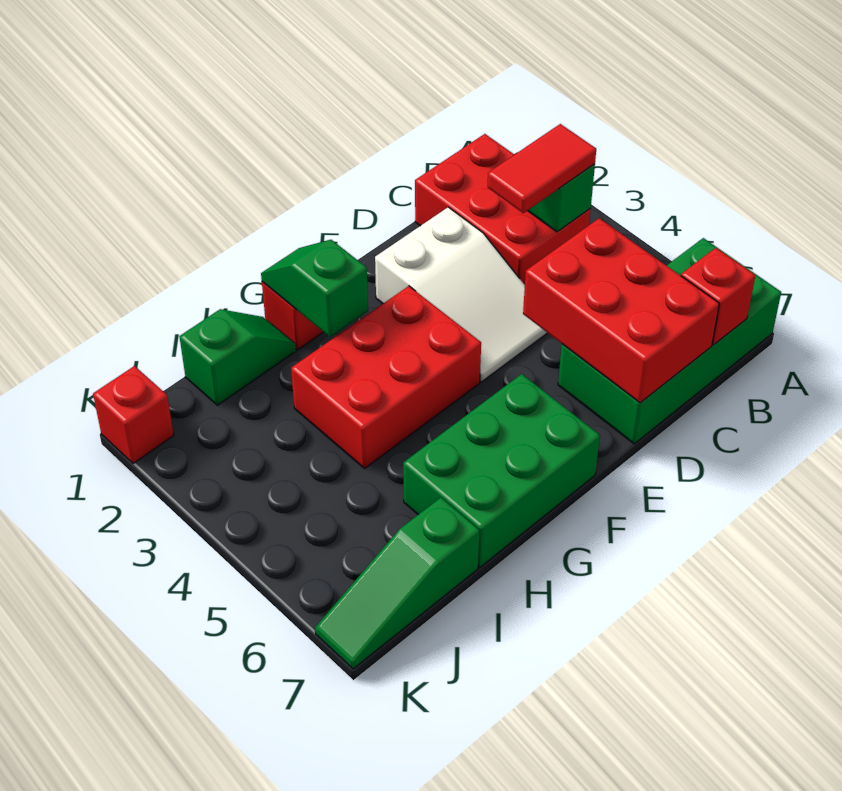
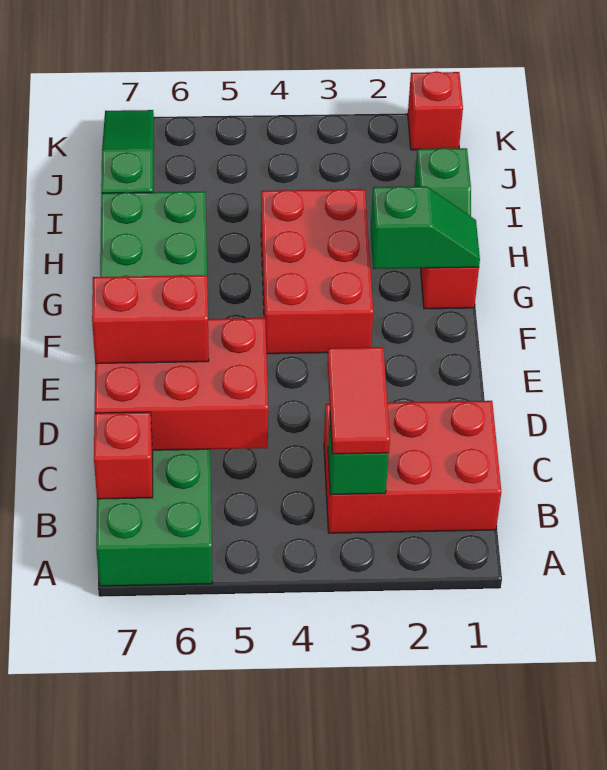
white 2x3 slope [375,207,547,382] -> none
none -> red 1x2 brick [92,275,209,364]

